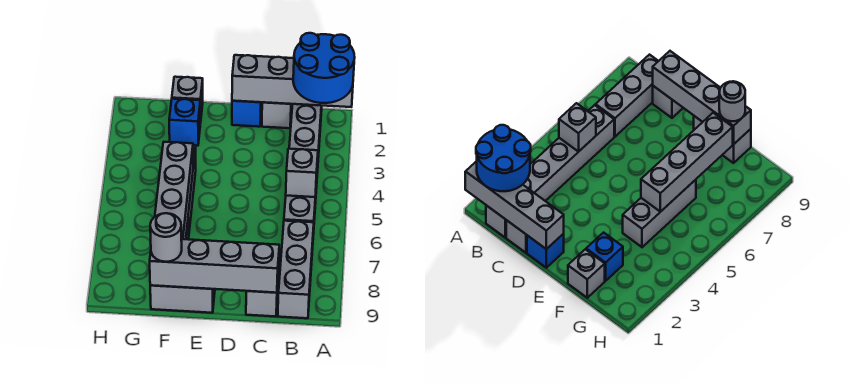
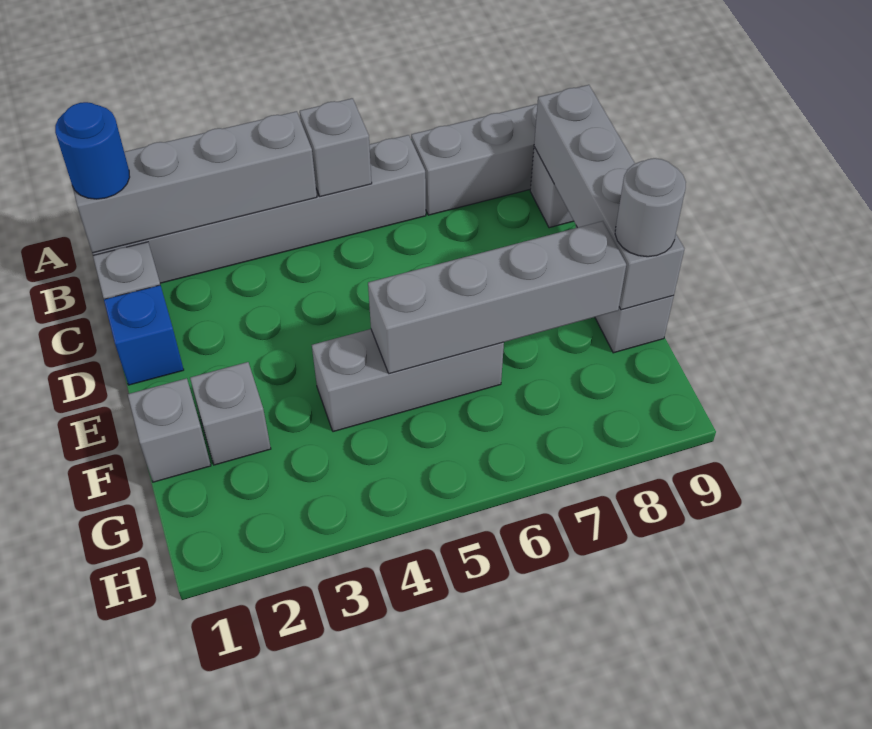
grey 1x4 brick [232,55,353,107] -> grey 1x4 brick turned to [72,111,317,253]
blue 2x2 round brick [293,33,355,103] -> blue 1x1 round brick [55,102,130,199]
blue 1x1 brick [169,99,200,146] -> grey 1x1 brick [190,362,271,465]

